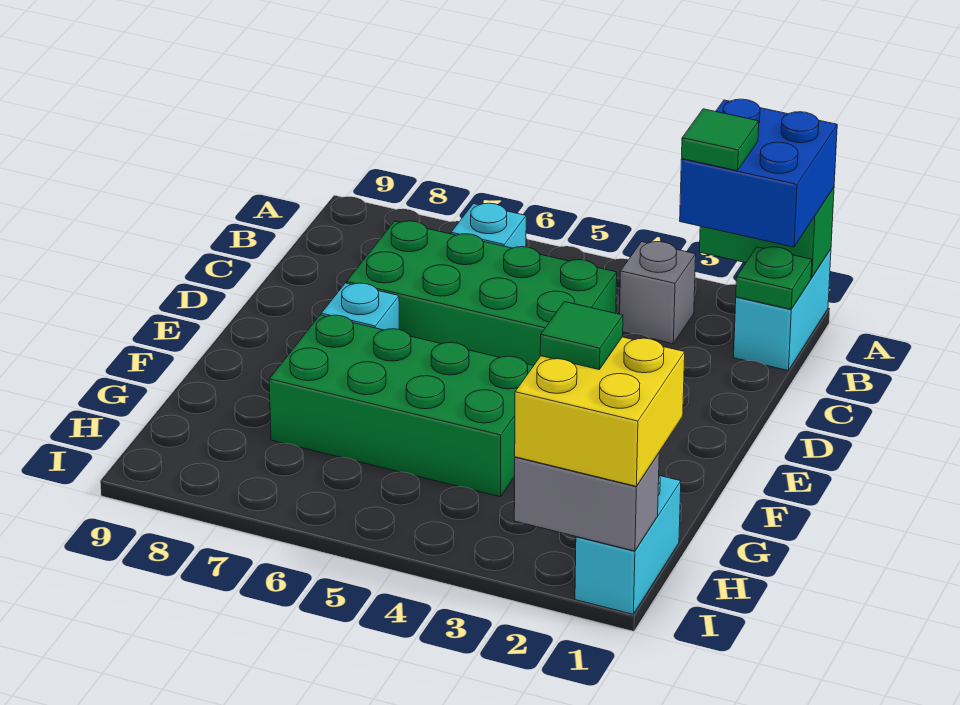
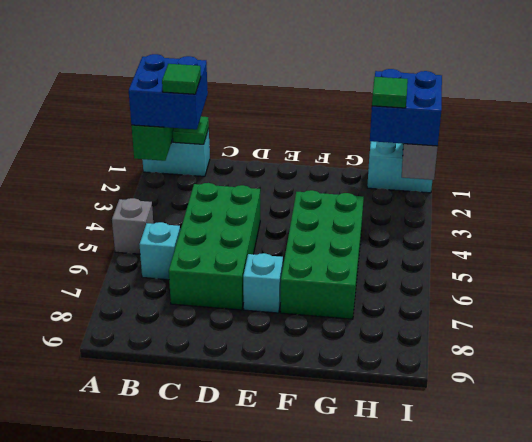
grey 1x1 brick [620,242,696,344] -> grey 1x1 brick moved to [112,198,153,254]
yellow 2x2 brick [515,337,685,486] -> blue 2x2 brick [370,69,442,146]

